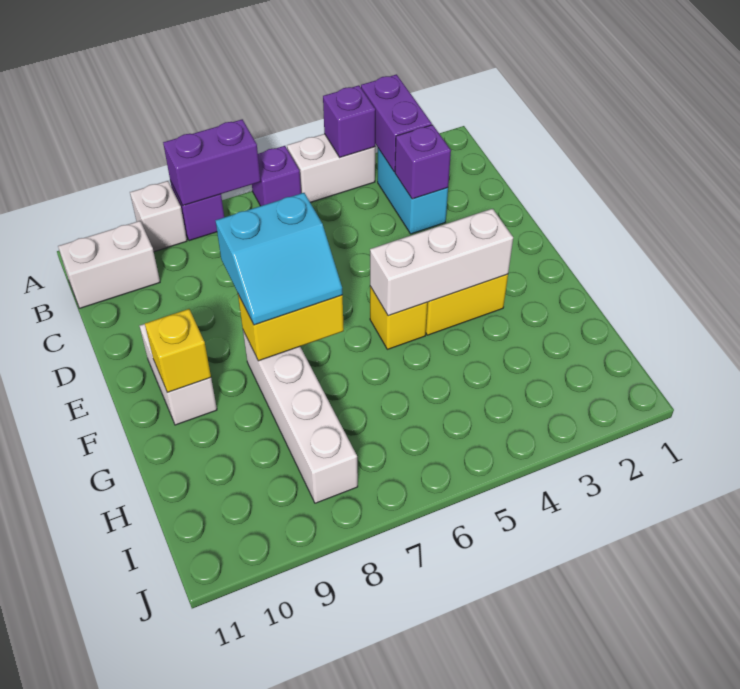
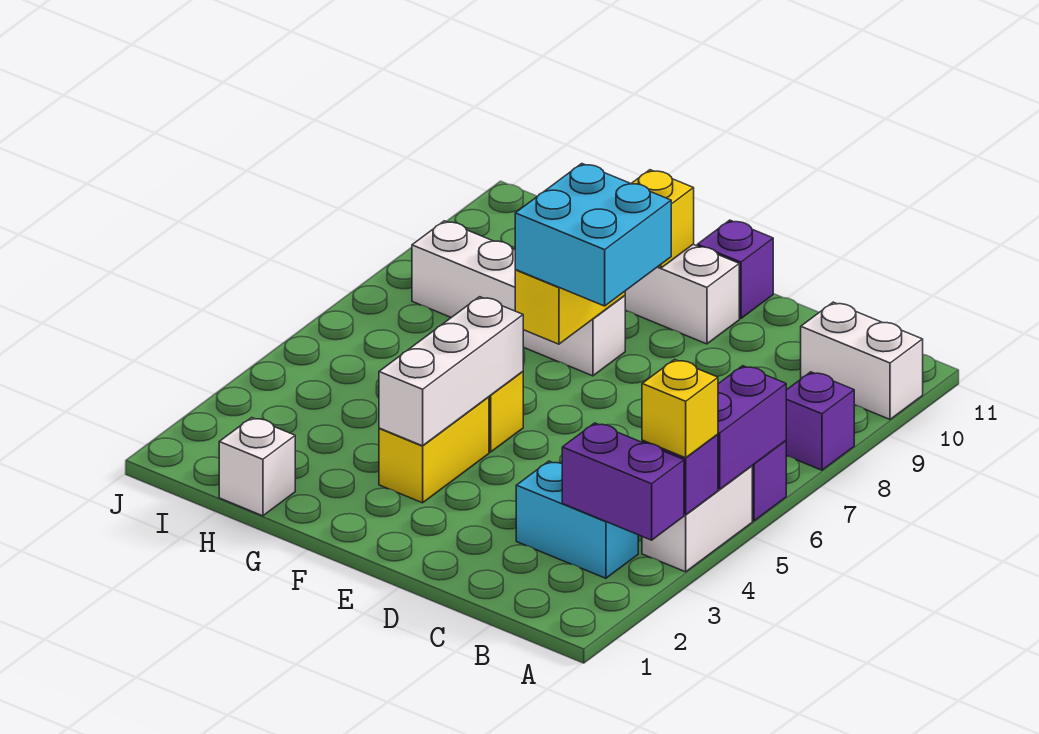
none -> yellow 1x1 brick [642,359,718,458]
purple 1x2 brick [163,119,261,205] -> purple 1x2 brick moved to [718,366,786,489]
white 1x1 brick [130,181,187,252] -> white 1x1 brick moved to [219,418,295,516]
white 1x2 brick [58,221,160,308] -> white 1x2 brick turned to [801,302,923,419]
purple 1x1 brick [395,125,451,199] -> purple 1x1 brick moved to [697,220,773,319]
cyan 2x2 slope [216,193,343,325] -> cyan 2x2 brick [515,164,671,306]

